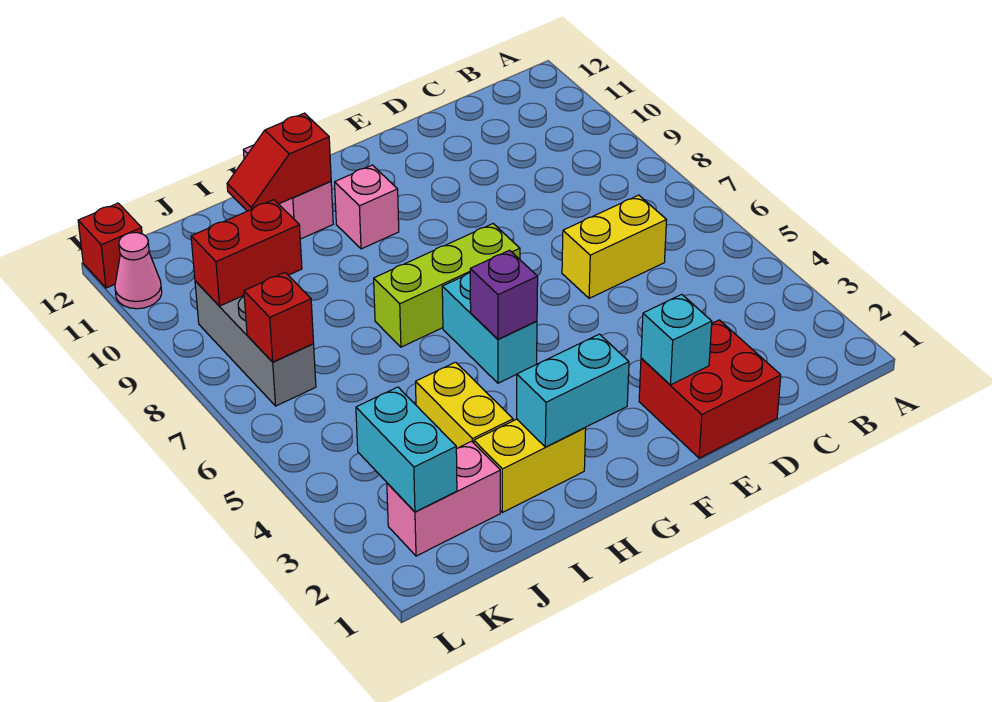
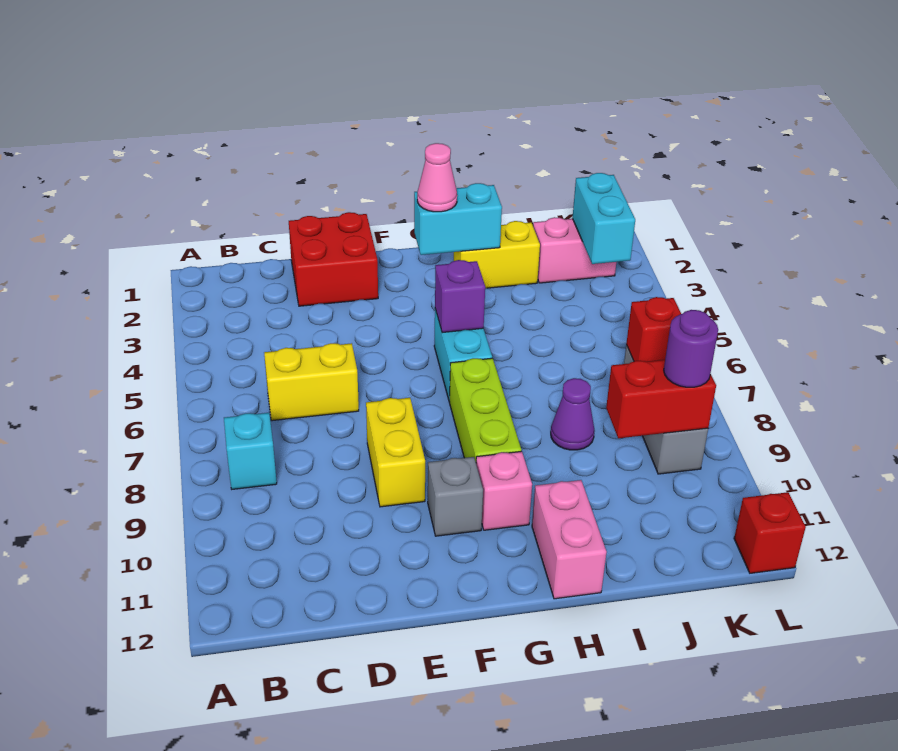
cyan 1x1 brick [641,294,712,385] -> cyan 1x1 brick moved to [224,413,277,489]
lime 1x3 brick [374,224,520,347] -> lime 1x3 brick turned to [449,358,521,462]
none -> grey 1x1 brick [428,457,483,536]
red 1x2 slope [227,113,331,211] -> none
yellow 1x2 brick [416,362,513,449] -> yellow 1x2 brick moved to [366,398,425,507]
none -> purple 1x1 cone [551,378,595,450]
none -> purple 1x1 round brick [664,310,718,387]
pink 1x1 cone [115,233,162,309] -> pink 1x1 cone moved to [417,143,457,212]

